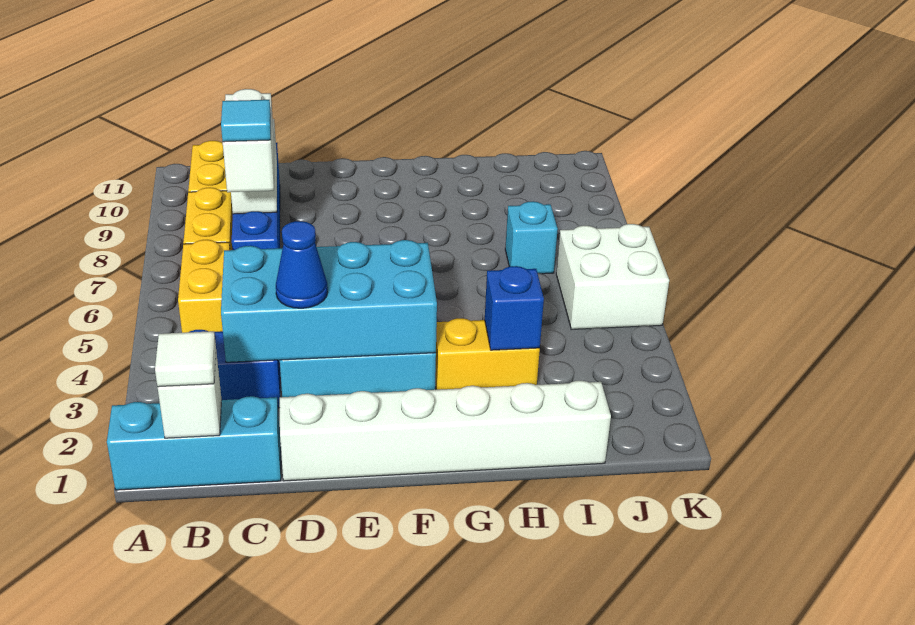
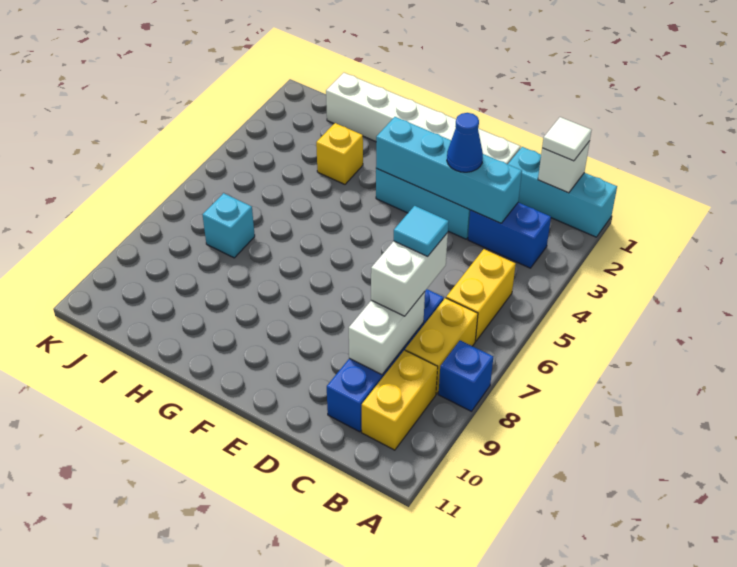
cyan 2x4 brick [221,240,437,362] -> cyan 1x4 brick [376,117,522,223]
yellow 1x2 brick [435,318,540,390] -> yellow 1x1 brick [316,123,363,184]
blue 1x1 brick [485,266,544,350] -> blue 1x1 brick moved to [438,340,493,411]
white 2x2 brick [556,224,669,329] -> none

